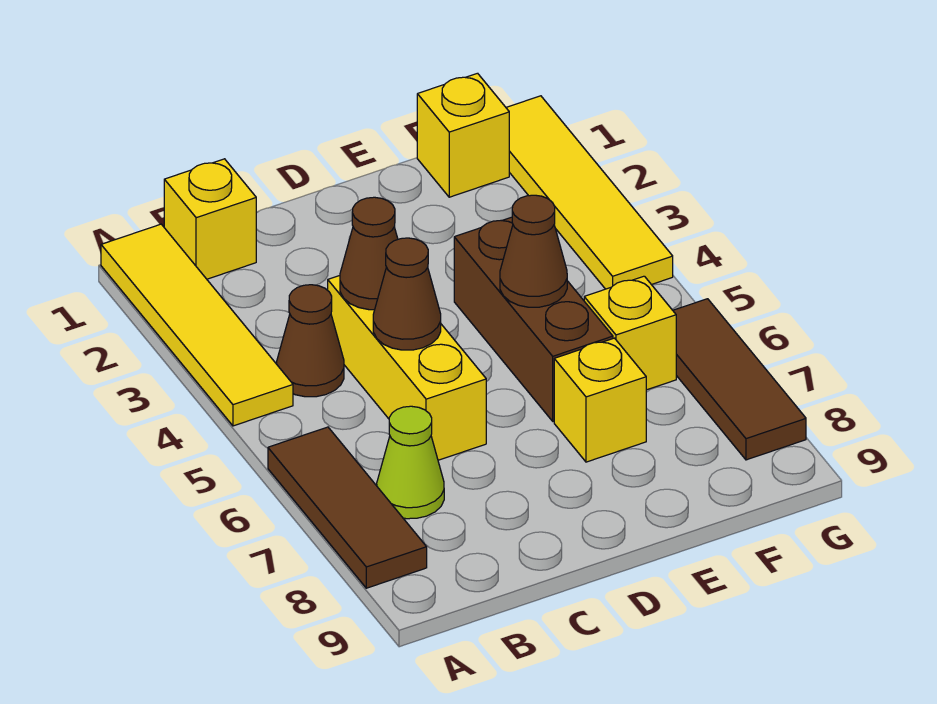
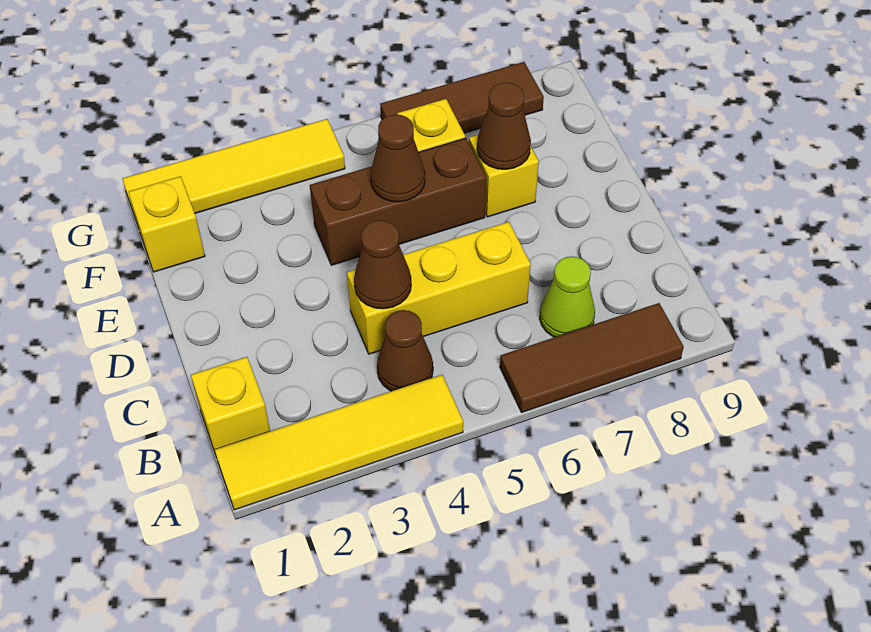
brown 1x1 cone [373,238,441,350] -> brown 1x1 cone moved to [477,82,531,170]

